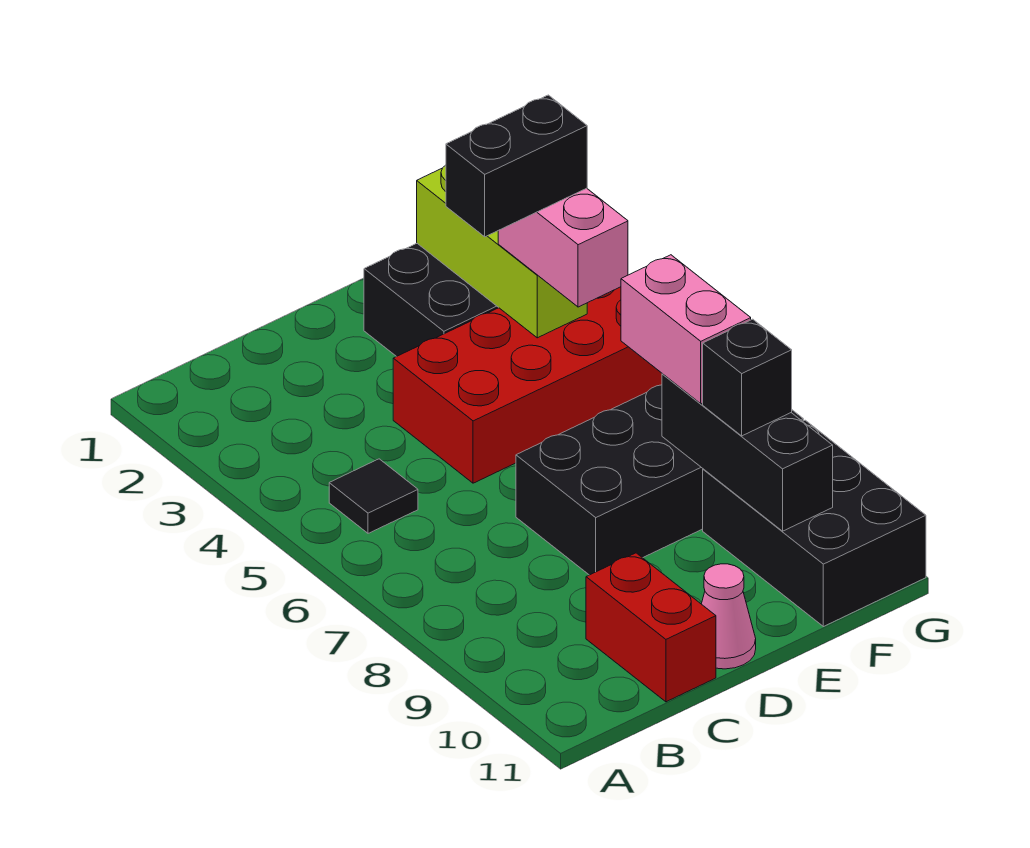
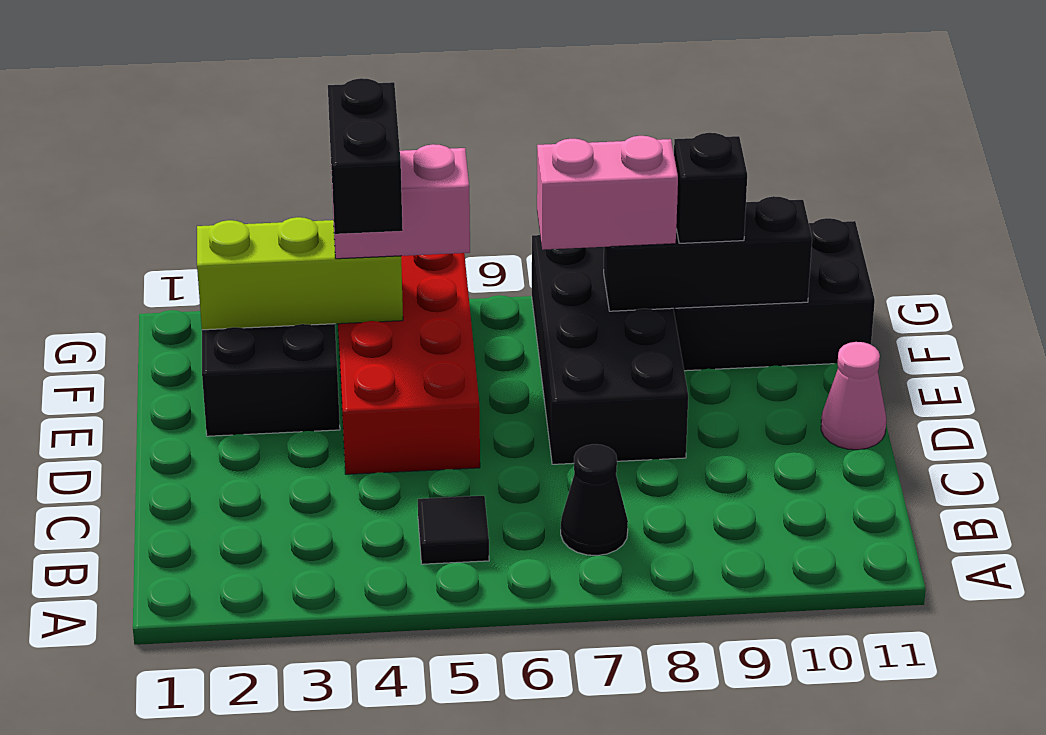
none -> black 1x1 cone [561,444,628,556]
red 1x2 brick [586,553,716,702] -> none

